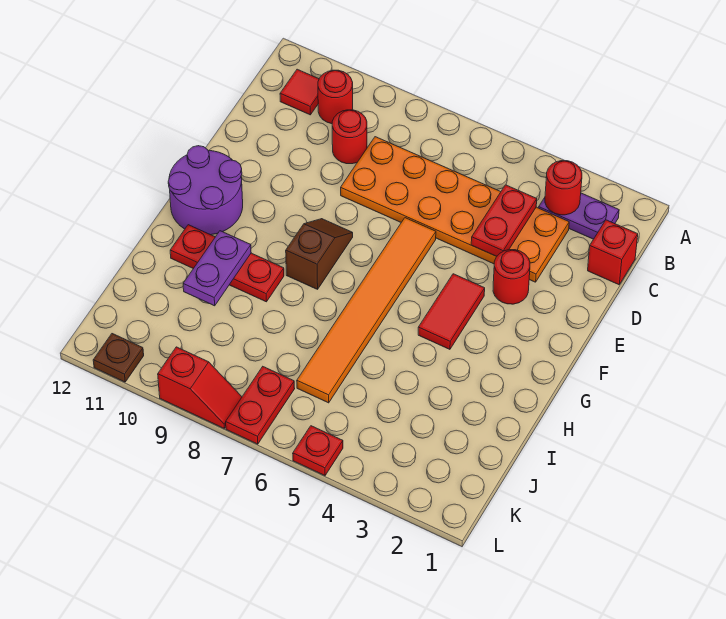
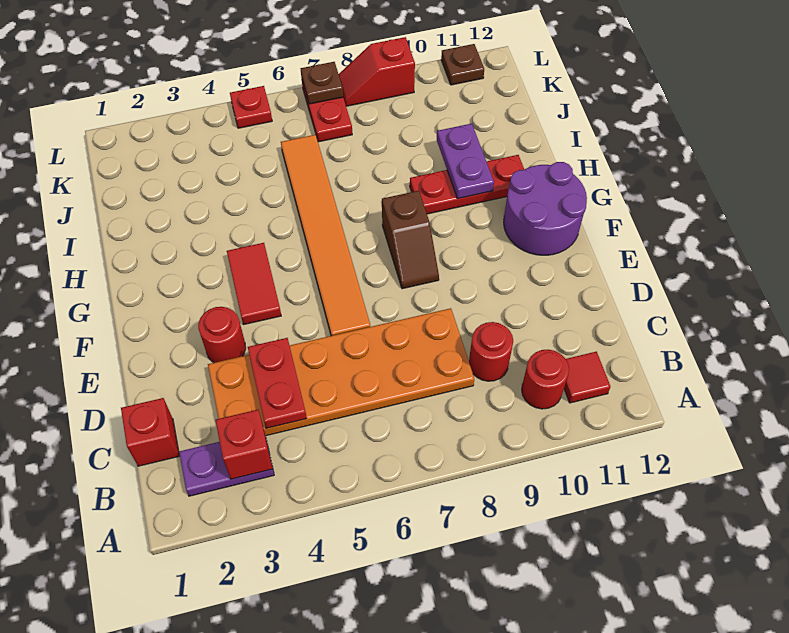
red 1x1 round brick [545,161,582,215] -> red 1x1 brick [215,410,273,479]
none -> brown 1x1 plate [301,62,343,104]

